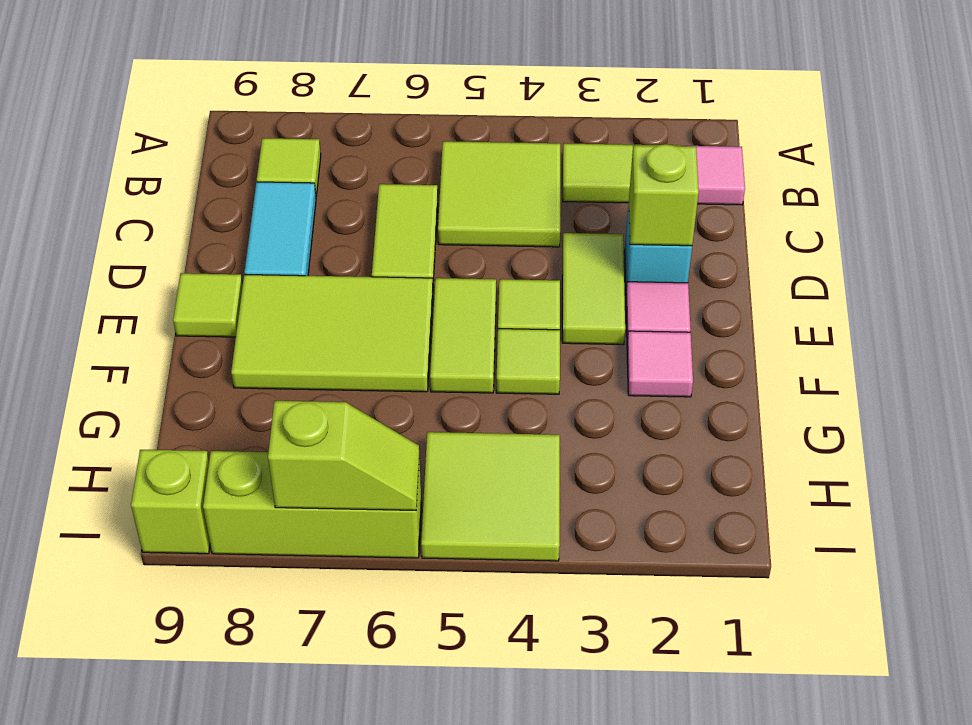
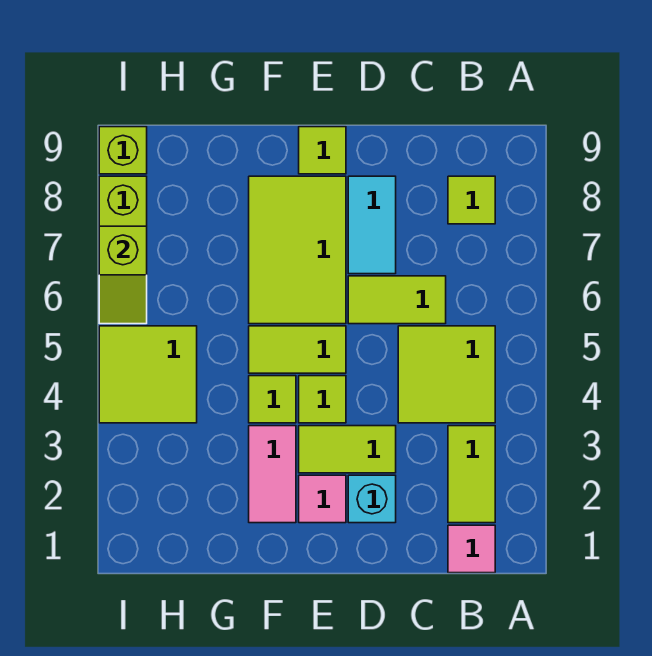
cyan 1x2 tile [244,182,316,276] -> cyan 1x2 tile turned to [348,176,396,274]
lime 1x1 brick [629,144,699,246] -> none
pink 1x1 tile [627,331,693,397] -> pink 1x2 tile [249,426,296,523]

